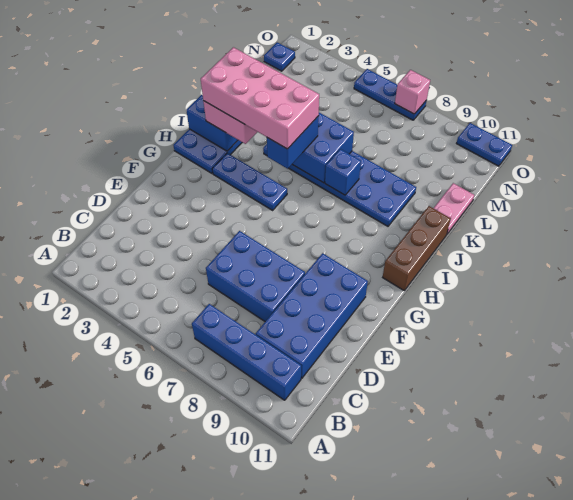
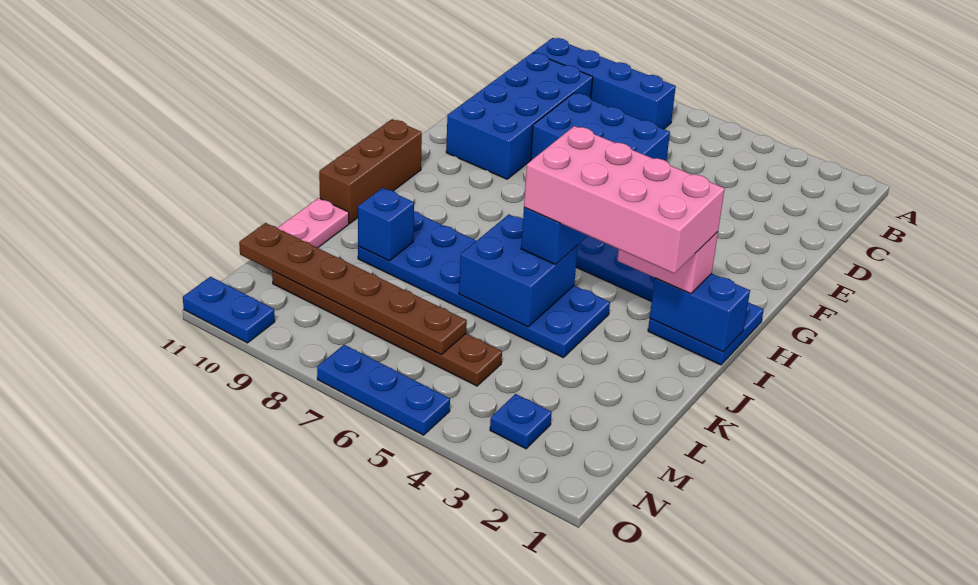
blue 1x1 brick [325,149,361,195] -> blue 1x1 brick moved to [358,188,414,261]
none -> brown 1x6 plate [272,271,502,386]
none -> brown 1x6 plate [239,223,467,354]
blue 1x1 plate [264,42,295,71] -> blue 1x1 plate moved to [490,394,552,449]
pink 1x1 brick [395,70,430,114] -> none

